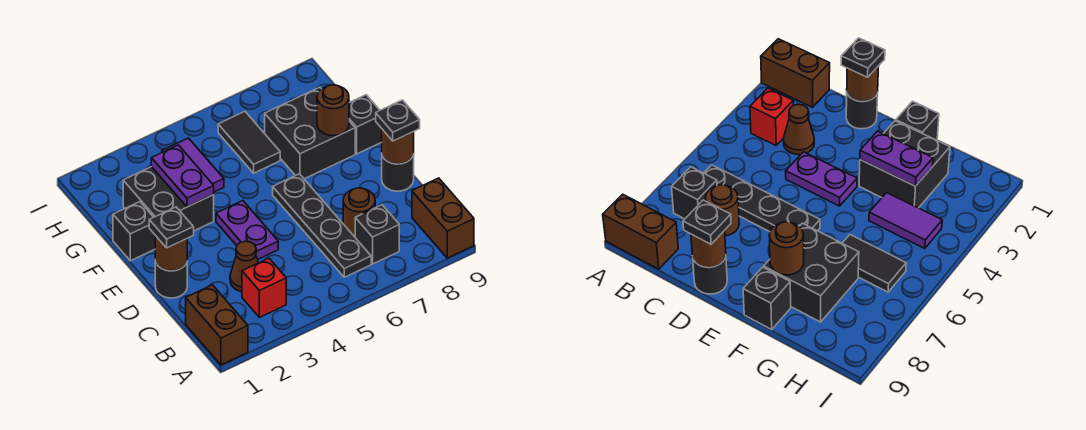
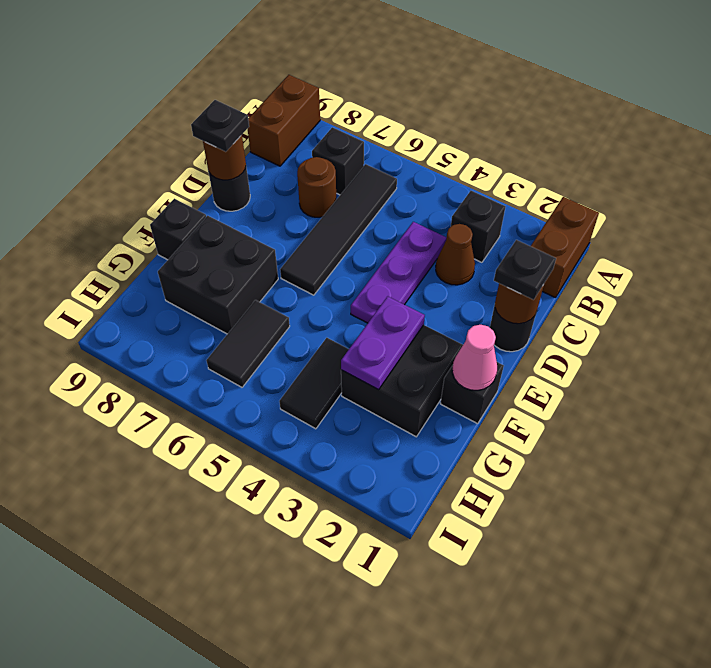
red 1x1 brick [242,258,286,317] -> black 1x1 brick [451,191,506,262]
black 1x4 plate [273,174,371,277] -> black 1x4 tile [280,164,397,295]
purple 1x2 plate [216,201,278,260] -> purple 1x3 plate [351,222,446,323]
none -> pink 1x1 cone [452,325,497,390]
brown 1x1 round brick [317,85,349,136] -> none
purple 1x2 tile [162,138,224,192] -> black 1x2 tile [279,338,349,429]

